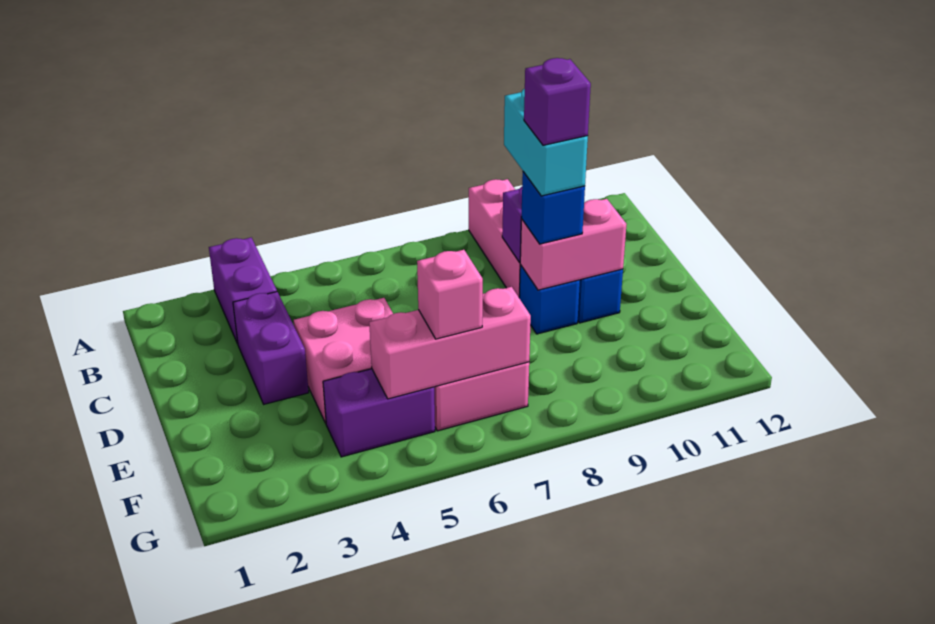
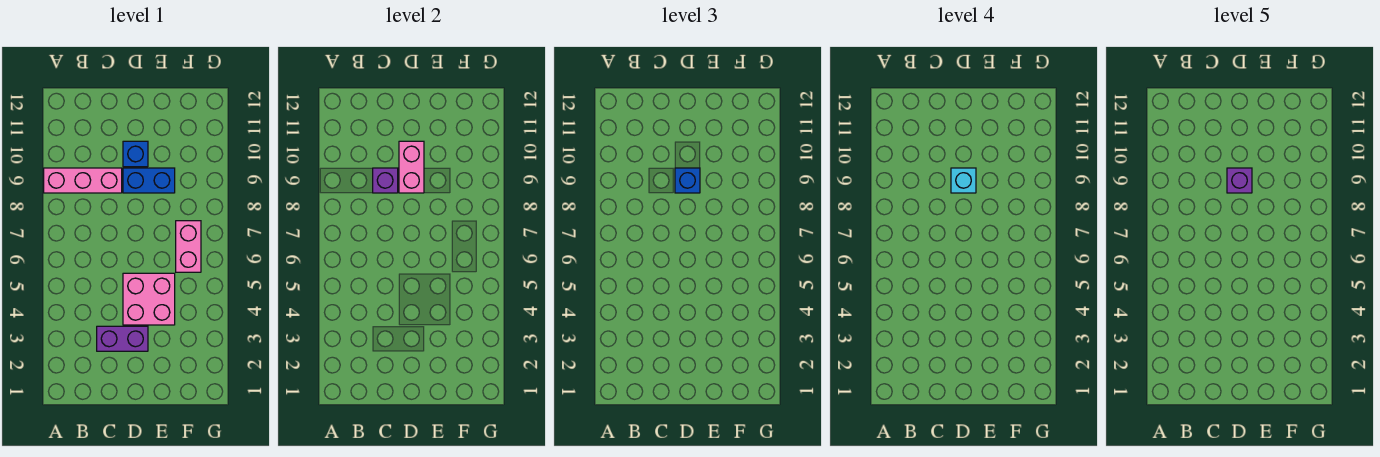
purple 1x2 brick [209,238,277,344] -> none
cyan 1x2 brick [504,89,588,196] -> cyan 1x1 brick [951,168,976,193]
blue 1x1 brick [519,265,580,334] -> blue 1x2 brick [123,168,175,193]
purple 1x2 brick [323,369,435,457] -> none
pink 1x3 brick [369,287,531,399] -> none
pink 1x1 brick [417,250,483,339] -> none

